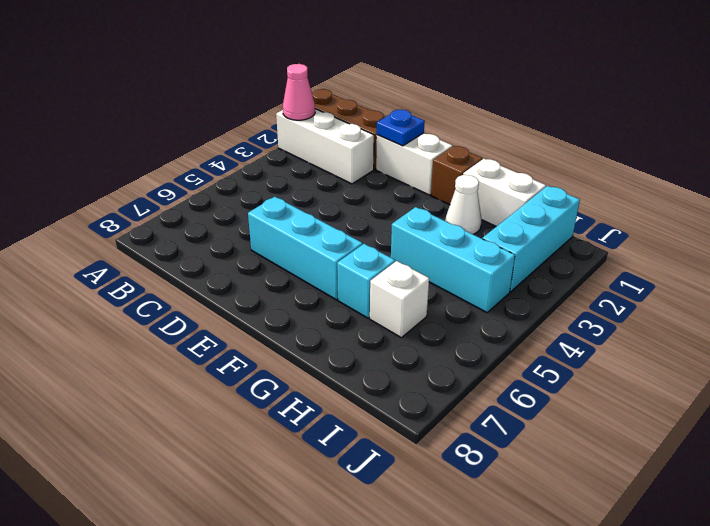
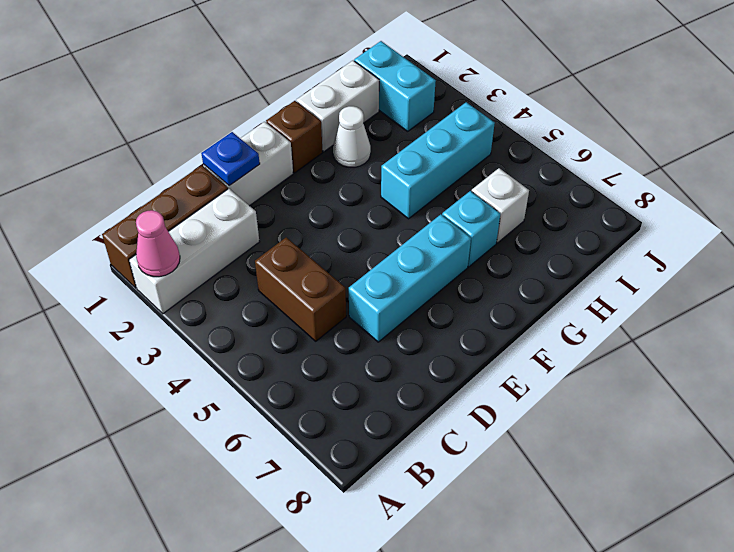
none -> brown 1x2 brick [255,237,346,341]
cyan 1x3 brick [483,186,580,292] -> cyan 1x2 brick [354,41,436,131]

